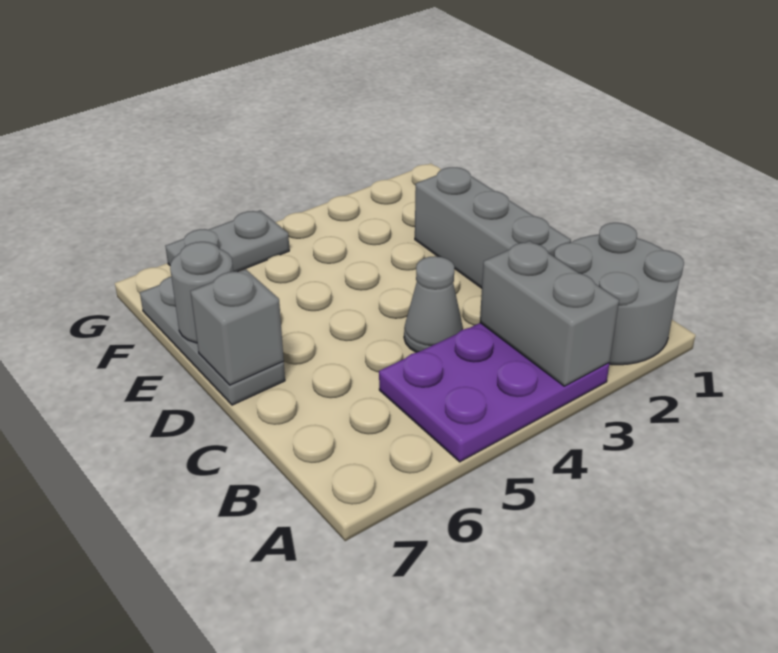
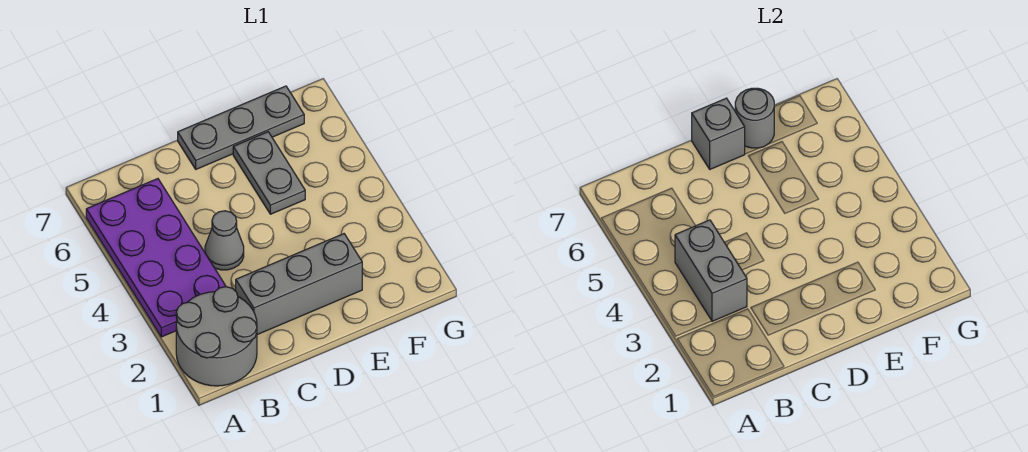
purple 2x3 plate [379,323,609,462] -> purple 2x4 plate [86,179,226,337]
grey 1x2 brick [480,241,619,386] -> grey 1x2 brick turned to [675,220,747,321]
grey 1x2 plate [165,210,289,272] -> grey 1x2 plate moved to [233,132,305,214]

